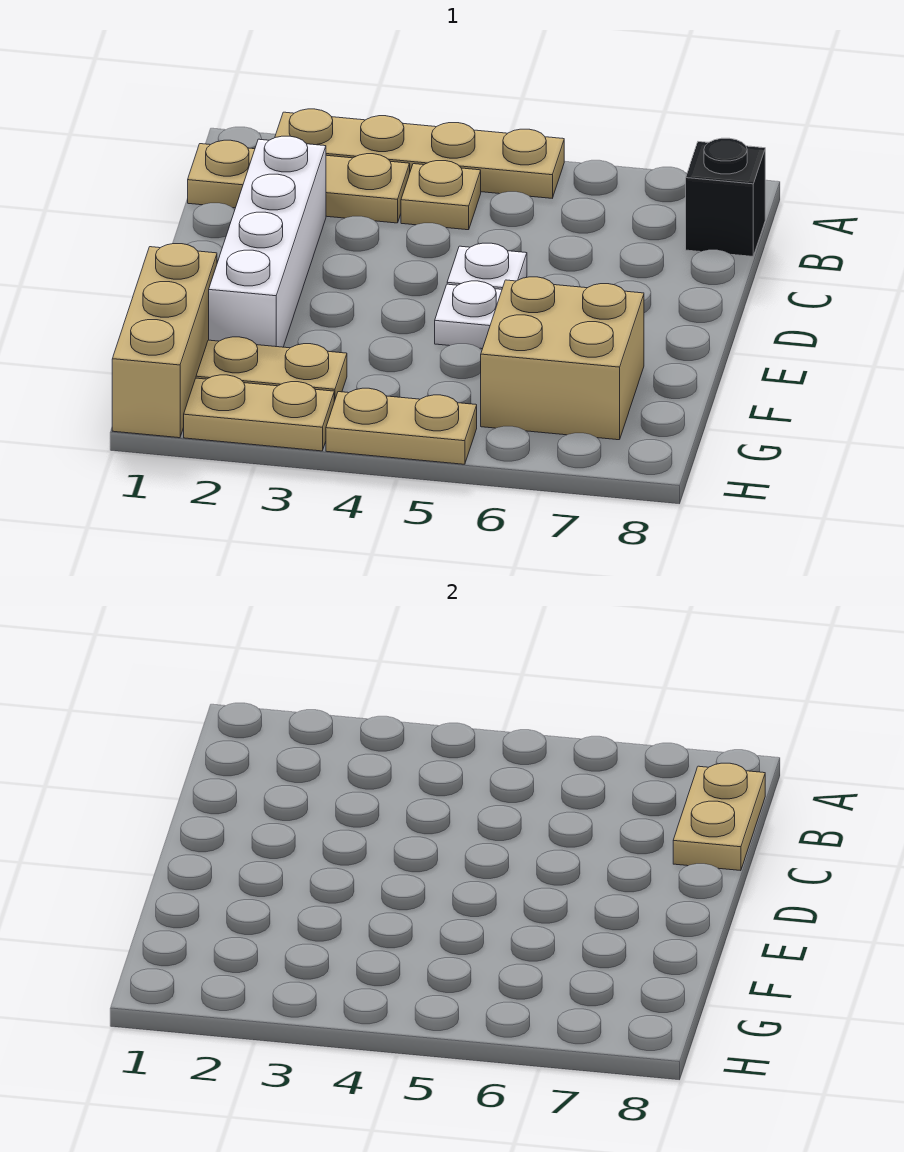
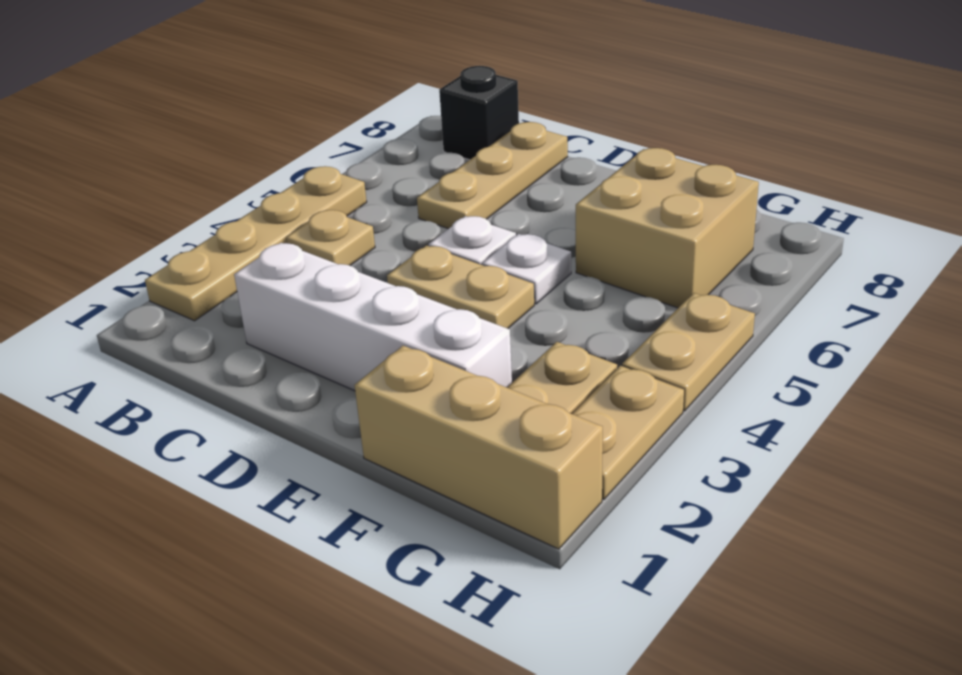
tan 1x3 plate [188,140,410,223] -> tan 1x3 plate moved to [417,122,568,229]
tan 1x2 plate [673,763,765,871] -> tan 1x2 plate moved to [387,246,534,329]

